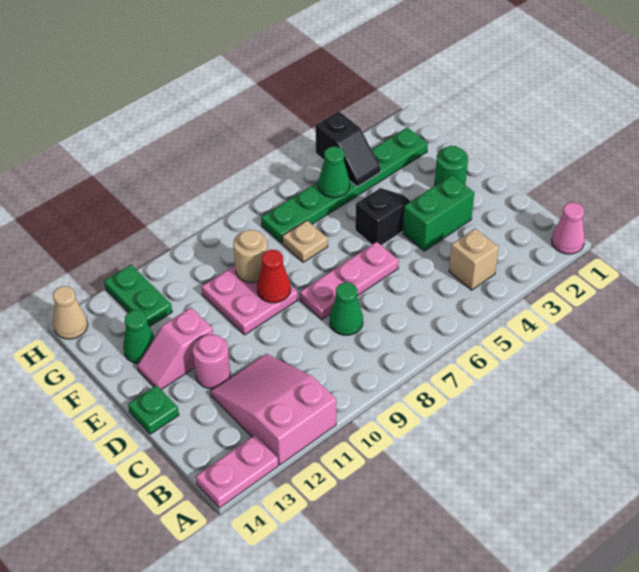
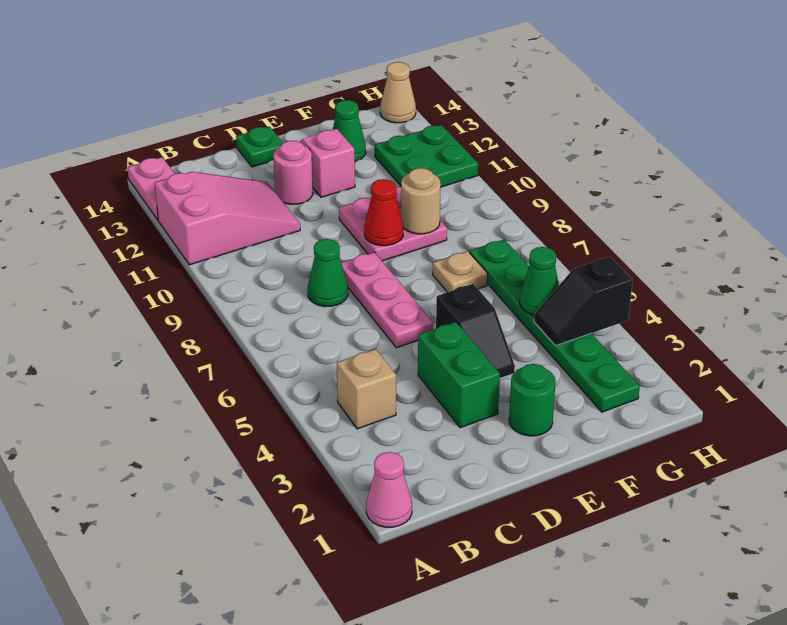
green 1x2 plate [104,265,172,327] -> green 2x2 plate [375,125,478,187]

